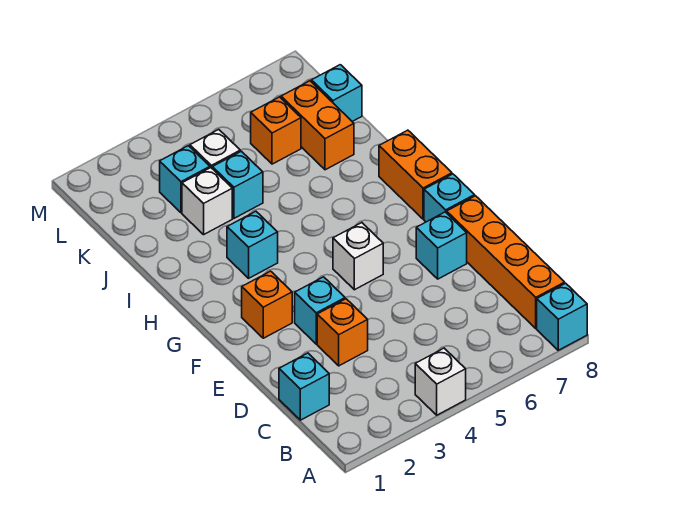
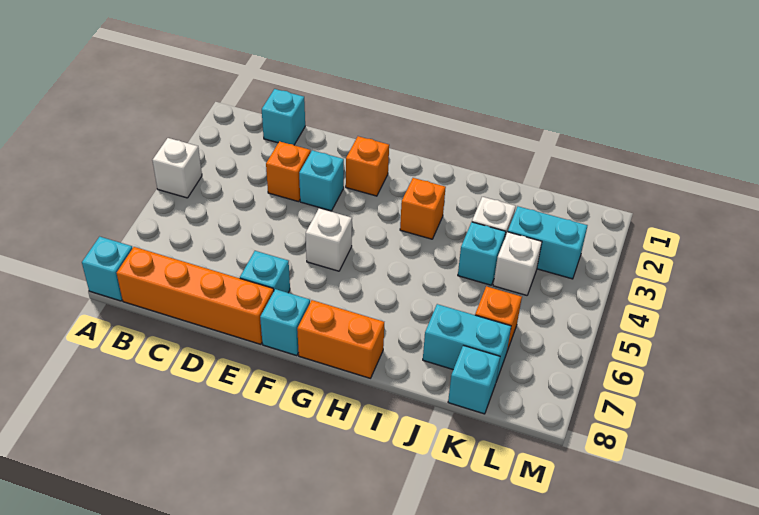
cyan 1x1 brick [227,211,278,278] -> orange 1x1 brick [400,178,446,239]
orange 1x2 brick [281,81,354,170] -> cyan 1x2 brick [423,304,511,381]
cyan 1x1 brick [160,146,210,213] -> cyan 1x2 brick [508,206,588,279]

